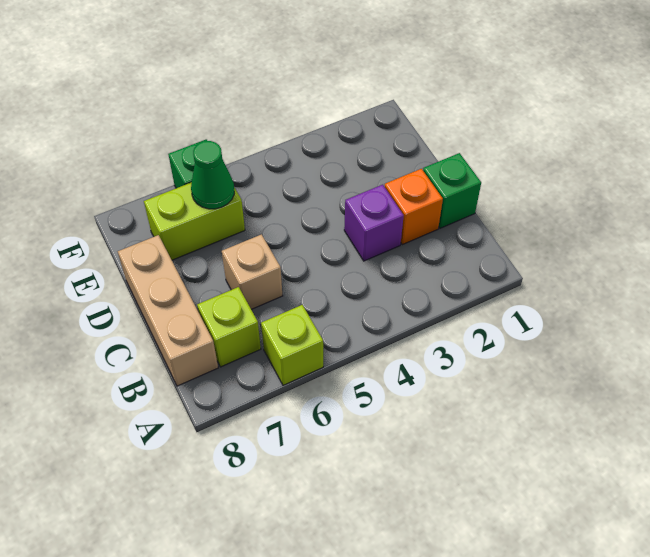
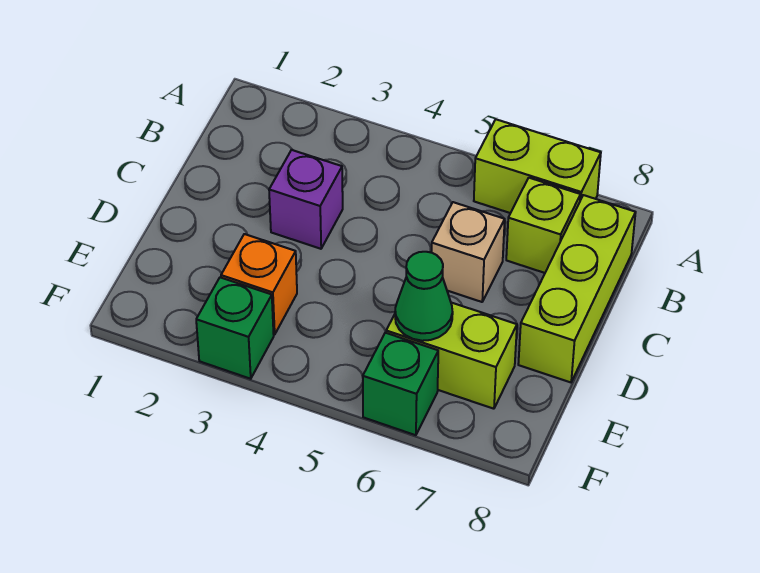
lime 1x1 brick [261,305,323,385] -> lime 1x2 brick [474,119,601,213]
tan 1x3 brick [118,235,218,386] -> lime 1x3 brick [518,195,636,382]
green 1x1 brick [423,153,481,228] -> green 1x1 brick moved to [196,277,274,379]
orange 1x1 brick [385,169,443,245] -> orange 1x1 brick moved to [221,234,297,335]

